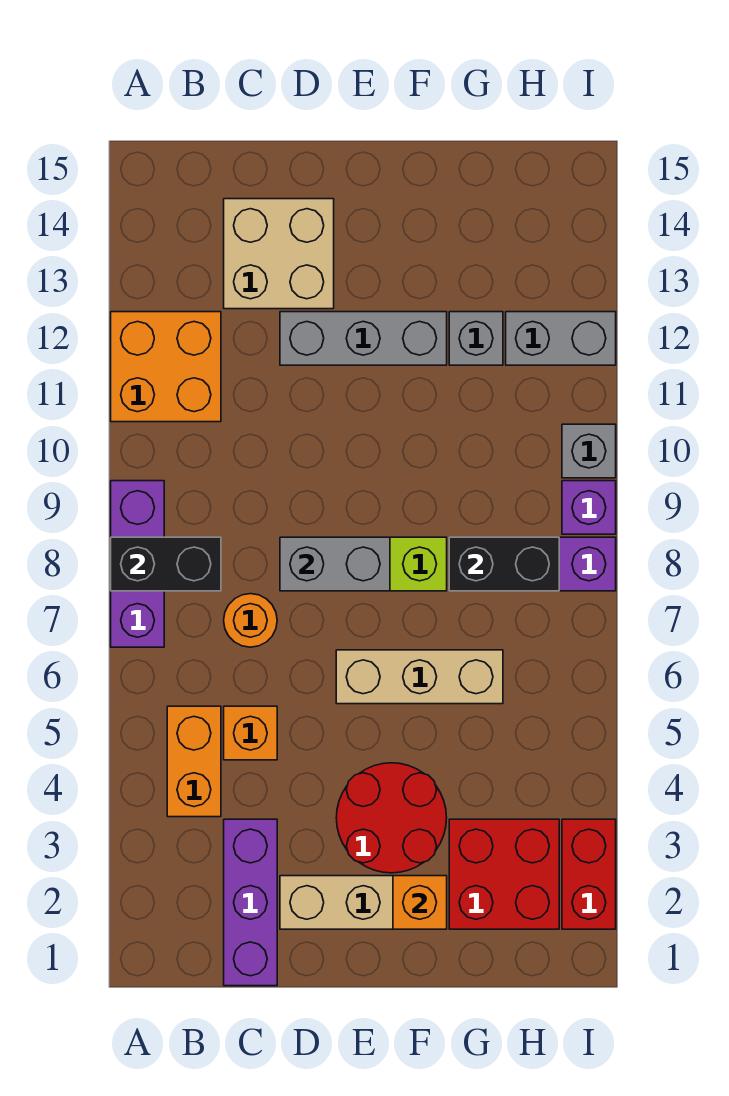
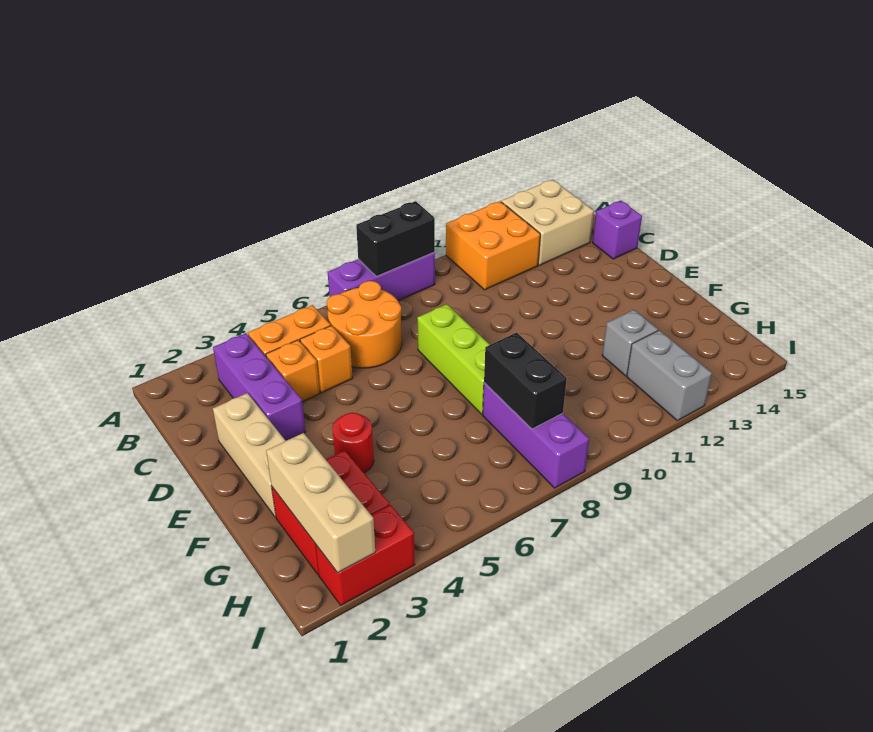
black 1x2 brick [111,537,221,591] -> black 1x2 brick turned to [356,201,435,276]
purple 1x3 brick [224,819,277,986] -> purple 1x3 brick turned to [213,333,305,441]
orange 1x1 round brick [224,594,277,647] -> orange 2x2 round brick [327,281,402,368]
tan 2x2 brick [224,199,334,309] -> tan 2x2 brick moved to [501,180,594,265]
grey 1x2 brick [280,537,390,591] -> none
grey 1x3 brick [280,312,447,365] -> none
red 2x2 round brick [336,763,447,873] -> red 1x1 round brick [332,413,374,473]
tan 1x3 brick [336,650,503,704] -> tan 1x3 brick moved to [266,433,375,573]
orange 1x1 brick [393,876,447,929] -> orange 1x1 brick moved to [266,340,320,402]
purple 1x1 brick [562,481,616,534] -> purple 1x1 brick moved to [593,200,642,259]
grey 1x1 brick [562,424,616,478] -> none

